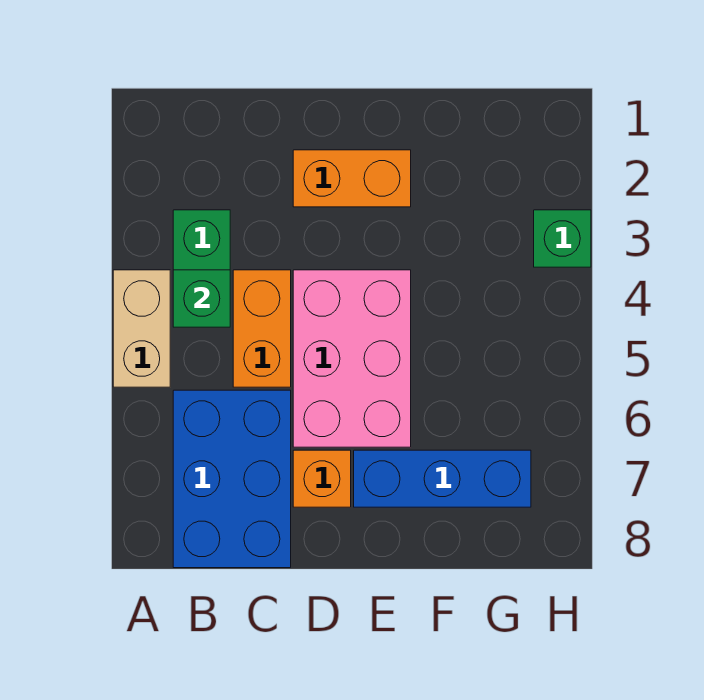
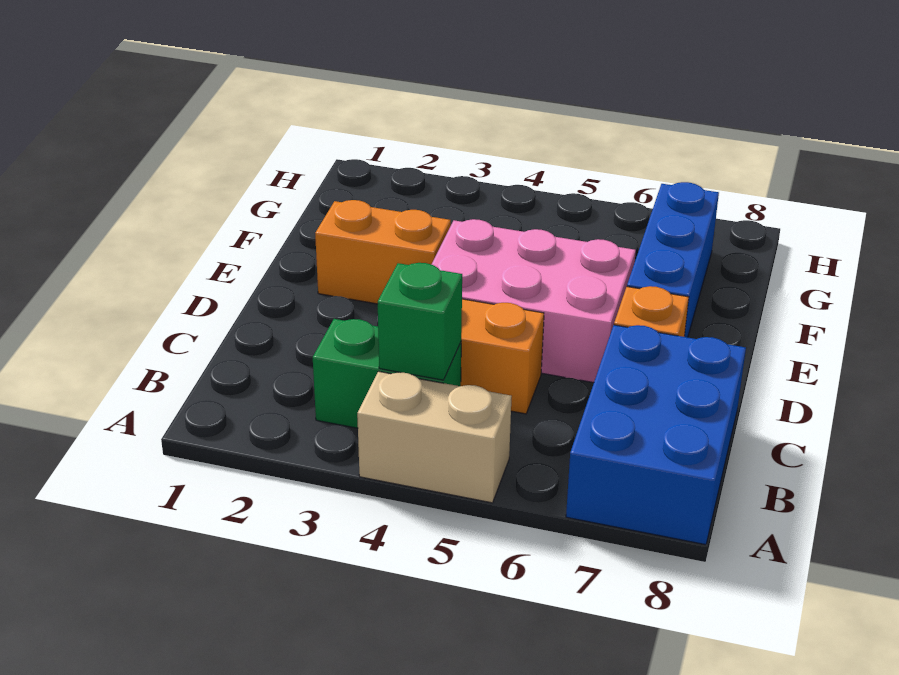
blue 2x3 brick [173,390,291,568] -> blue 2x3 brick turned to [566,325,746,545]
orange 1x2 brick [293,150,411,207] -> orange 1x2 brick turned to [315,200,451,304]
green 1x1 brick [534,210,591,267] -> none

